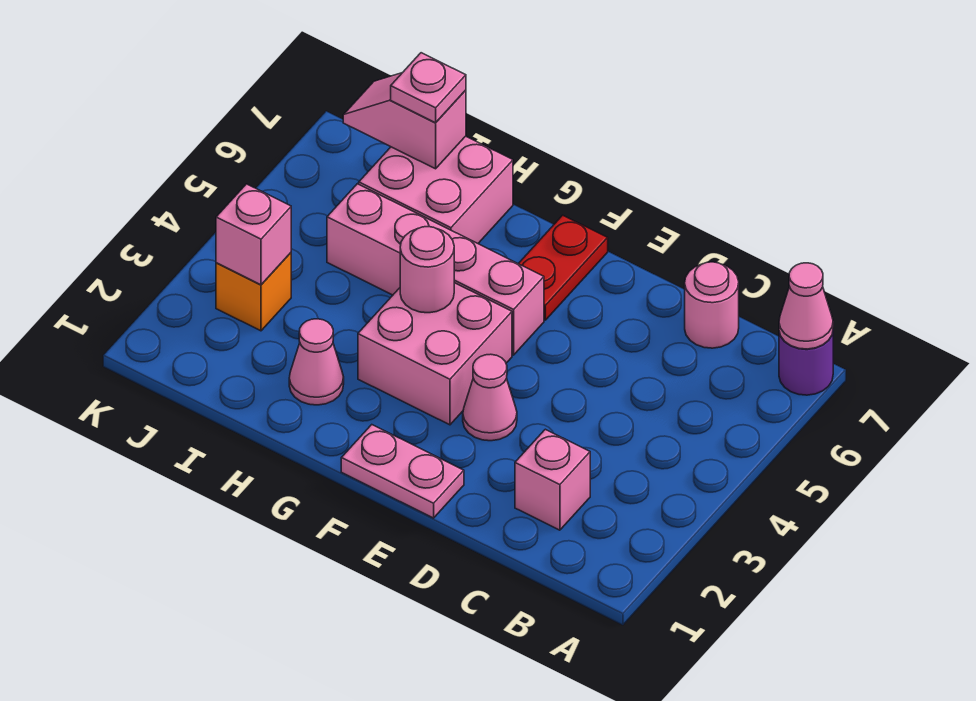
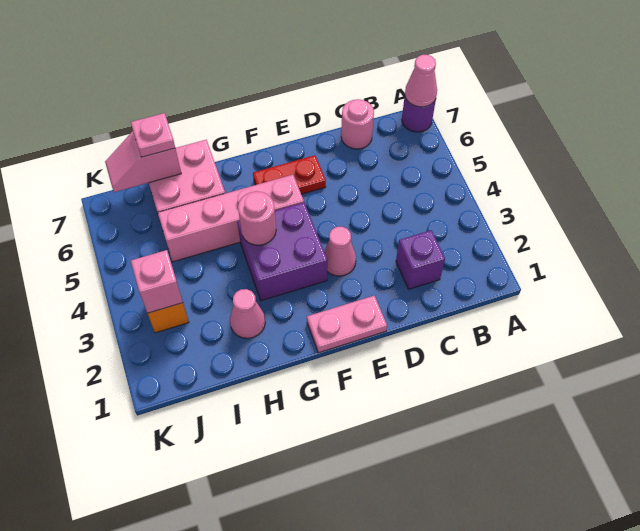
pink 1x1 brick [515,429,590,530] -> purple 1x1 brick [396,230,445,289]
pink 2x2 brick [358,283,512,425] -> purple 2x2 brick [237,202,328,301]
red 1x2 plate [518,215,608,320] -> red 1x2 plate turned to [253,155,326,194]

